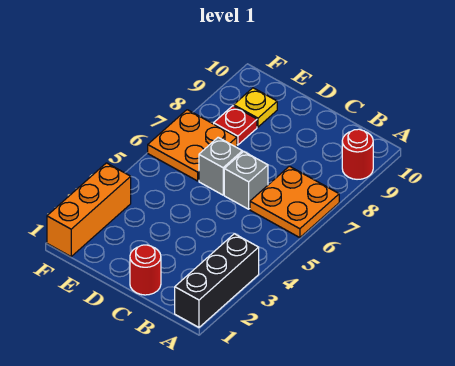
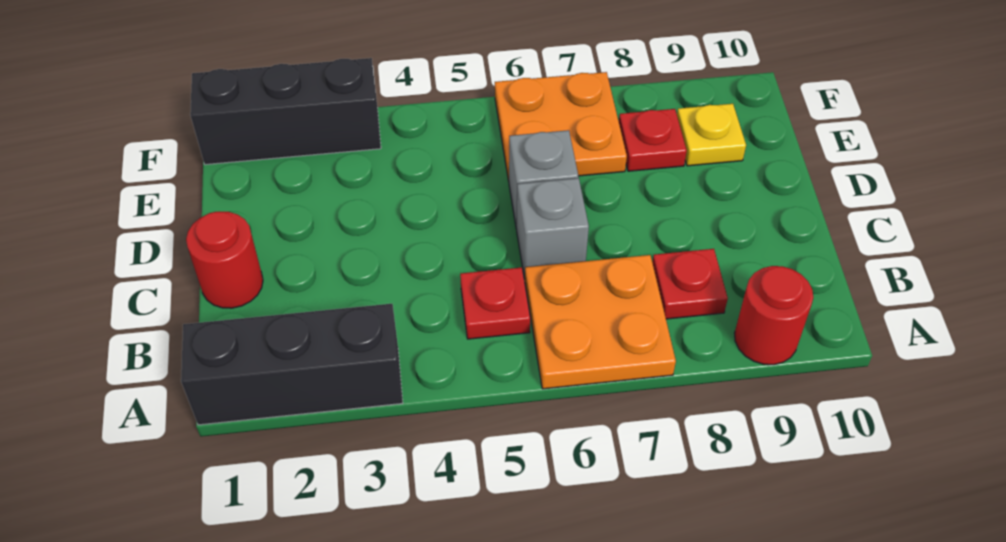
none -> red 1x1 plate [460,267,530,339]
none -> red 1x1 plate [652,249,728,319]
orange 1x3 brick [47,163,131,256] -> black 1x3 brick [190,58,381,165]

